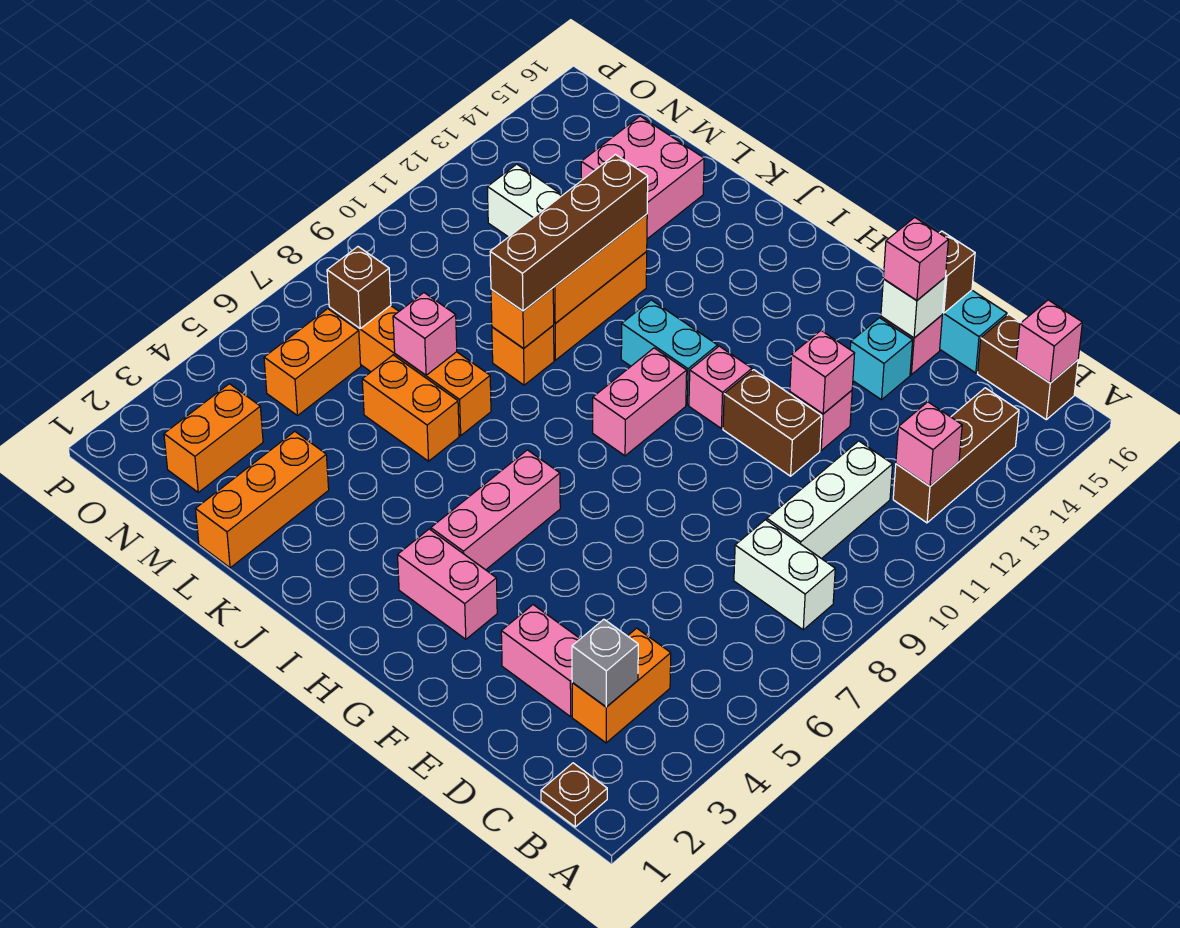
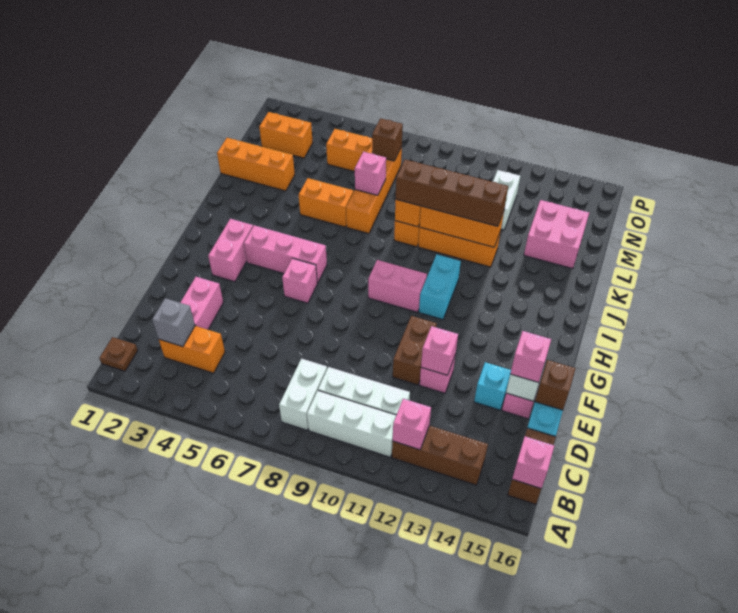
none -> white 1x3 brick [307,391,396,457]
pink 1x1 brick [689,346,752,428] -> pink 1x1 brick moved to [282,258,317,303]
orange 1x2 brick [362,355,459,461] -> orange 1x2 brick turned to [299,178,354,227]

